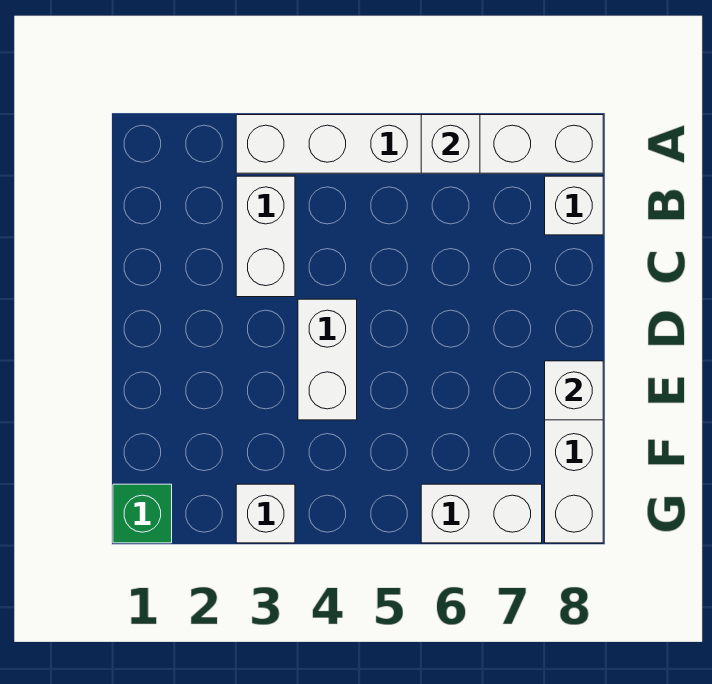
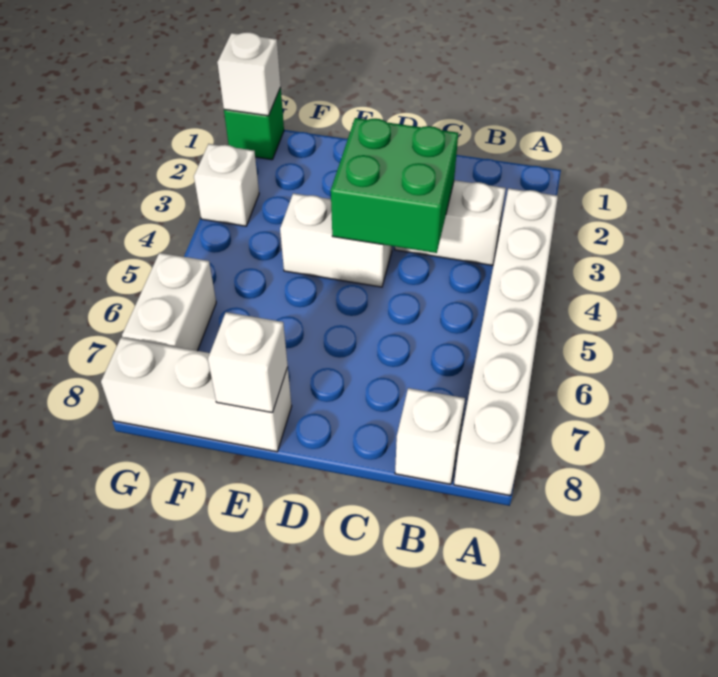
white 1x1 brick [421,115,480,173] -> white 1x1 brick moved to [217,32,281,116]
none -> green 2x2 brick [331,118,458,253]

